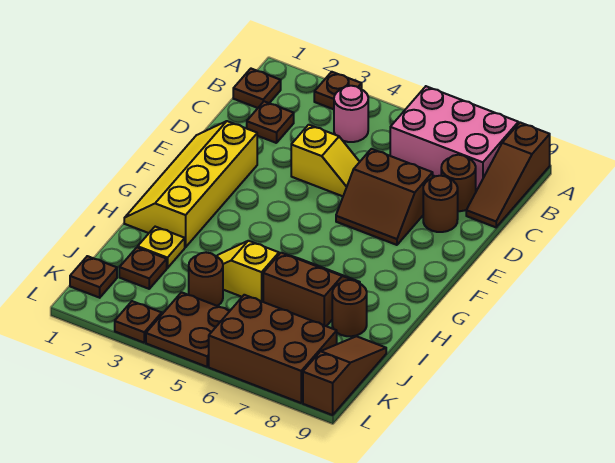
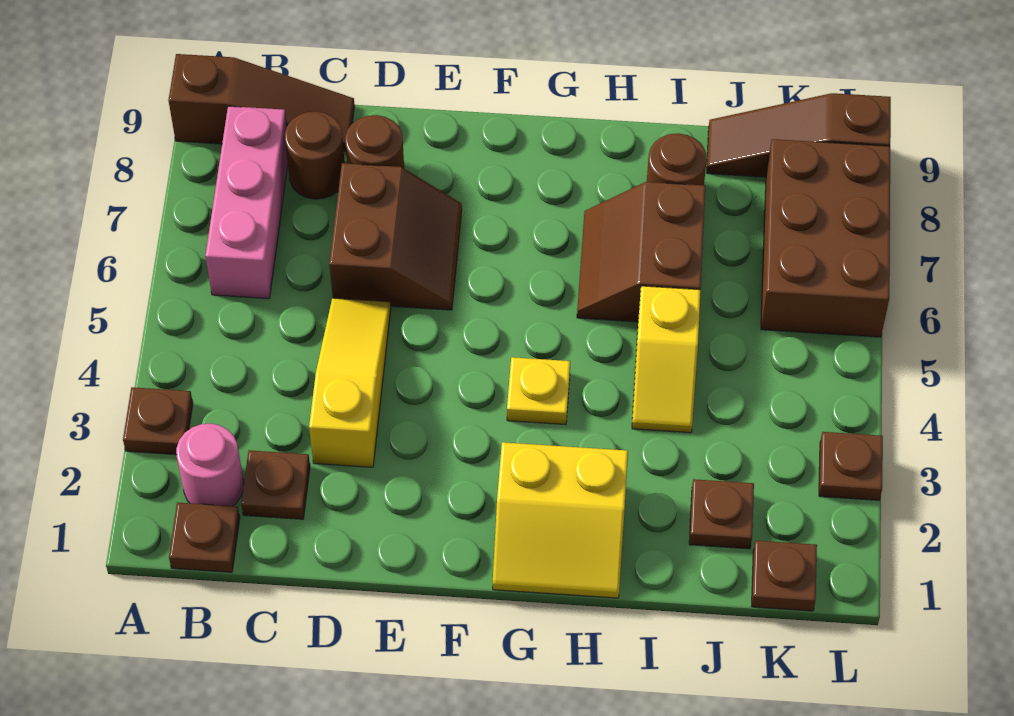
pink 2x3 brick [390,86,518,191] -> pink 1x3 brick [205,106,288,299]
pink 1x1 round brick [334,86,368,142] -> pink 1x1 round brick moved to [176,423,244,506]
yellow 1x2 slope [291,125,359,196] -> yellow 1x3 slope [309,298,391,467]
yellow 2x4 slope [124,121,257,247] -> yellow 2x2 slope [493,442,628,598]
yellow 1x1 plate [138,227,185,268] -> yellow 1x1 plate moved to [507,357,570,425]
brown 1x1 round brick [189,252,223,306] -> none
brown 2x2 plate [146,292,230,367] -> none

